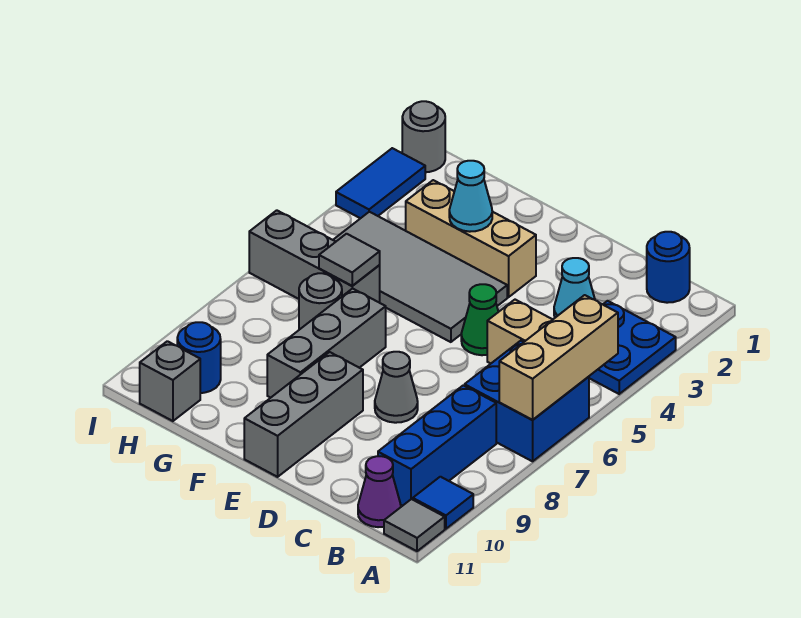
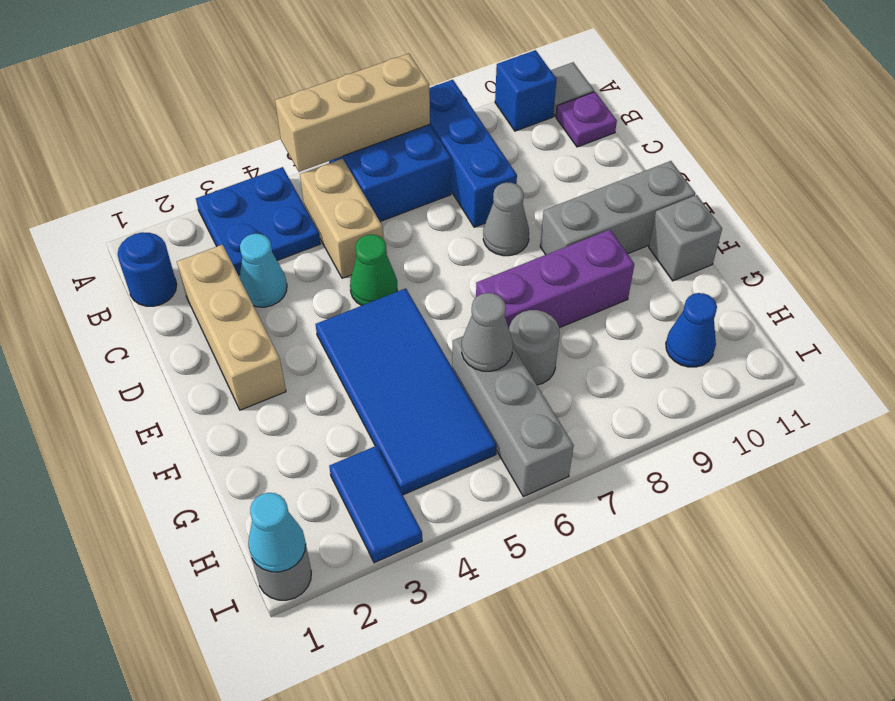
blue 1x1 tile [413,477,473,529] -> blue 1x1 brick [495,50,557,131]
blue 1x3 brick [378,385,496,506] -> blue 1x3 brick turned to [429,80,517,227]
purple 1x1 cone [358,456,401,527] -> purple 1x1 plate [556,92,617,147]
tan 1x3 brick [405,180,536,297] -> tan 1x3 brick moved to [177,245,286,410]
grey 2x4 tile [333,212,507,342] -> blue 2x4 tile [316,288,497,495]
cyan 1x1 cone [449,161,492,232] -> cyan 1x1 cone moved to [248,493,306,572]
grey 1x3 brick [267,288,386,398] -> purple 1x3 brick [476,230,634,328]
grey 1x1 tile [319,234,380,286] -> grey 1x1 cone [462,293,513,371]
blue 1x1 round brick [177,322,221,393] -> blue 1x1 cone [666,293,717,367]
grey 1x1 brick [140,341,200,421] -> grey 1x1 brick moved to [649,195,722,281]
blue 1x2 tile [336,148,425,218] -> blue 1x2 tile turned to [329,446,422,563]

